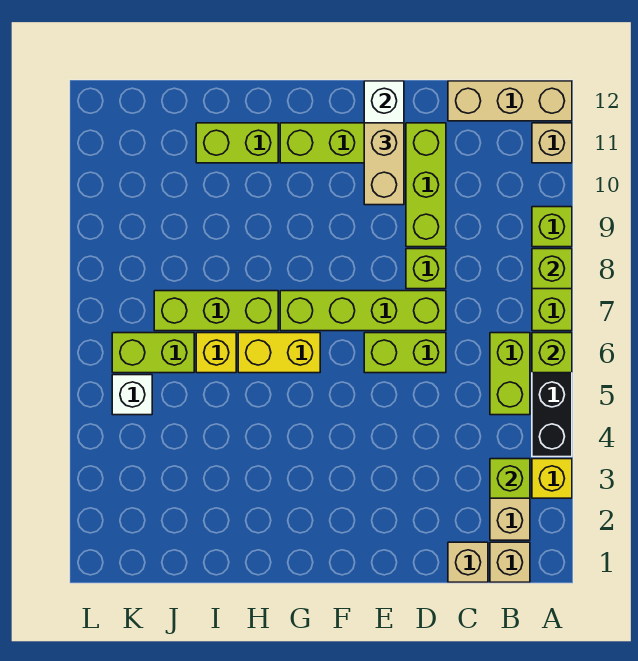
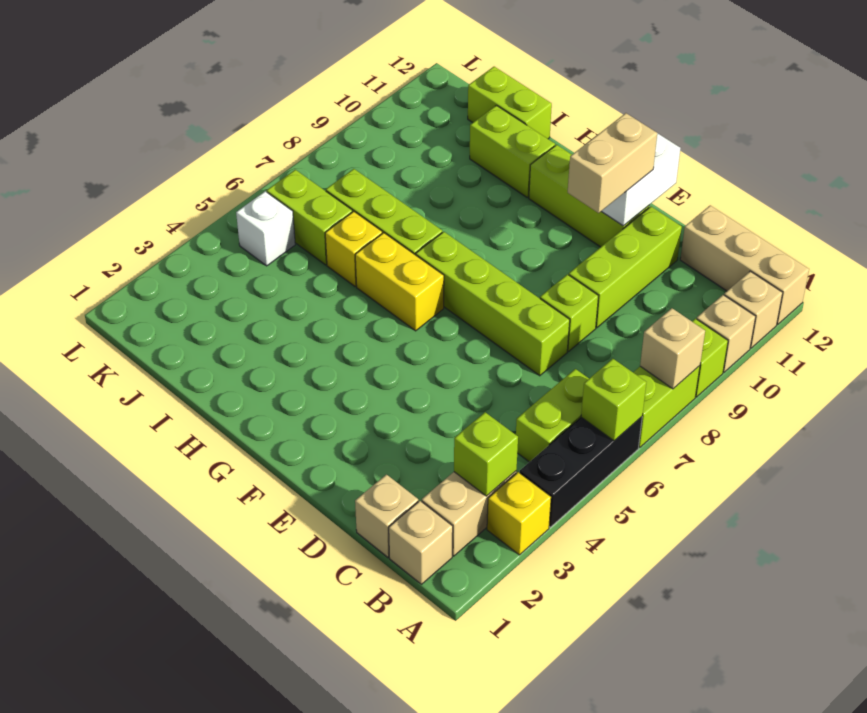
lime 1x1 brick [532,249,572,289] -> tan 1x1 brick [640,308,705,389]
none -> tan 1x1 brick [697,295,756,372]
lime 1x2 brick [364,333,446,373] -> lime 1x2 brick moved to [468,67,552,139]

